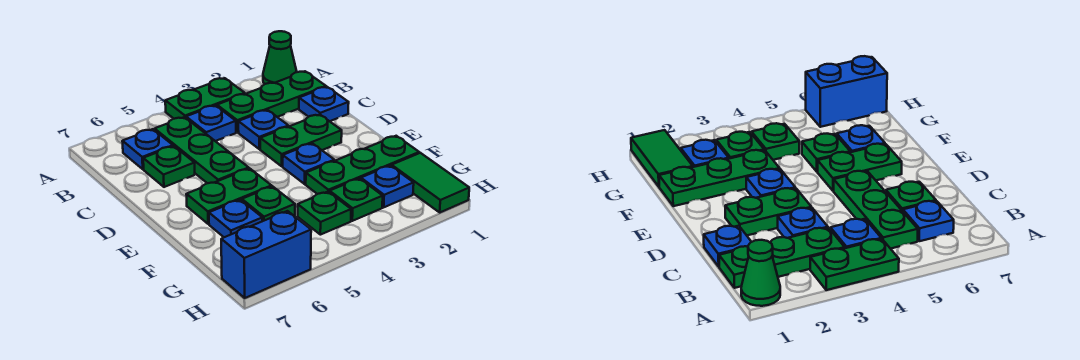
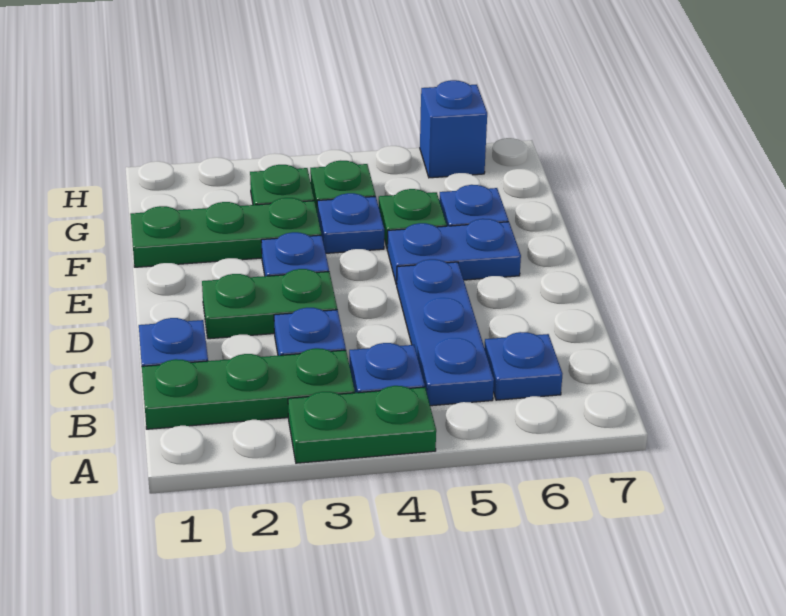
green 1x1 cone [263,31,297,84] -> none
green 1x3 plate [155,117,249,183] -> blue 1x3 plate [397,259,494,406]
green 1x1 plate [143,146,195,187] -> none
green 1x2 plate [186,168,272,224] -> blue 1x2 plate [387,219,521,285]
green 1x2 tile [392,153,469,212] -> none
blue 1x1 plate [361,166,414,207] -> blue 1x1 plate moved to [317,193,384,253]
blue 1x2 brick [221,211,311,298] -> blue 1x1 brick [420,80,487,178]

